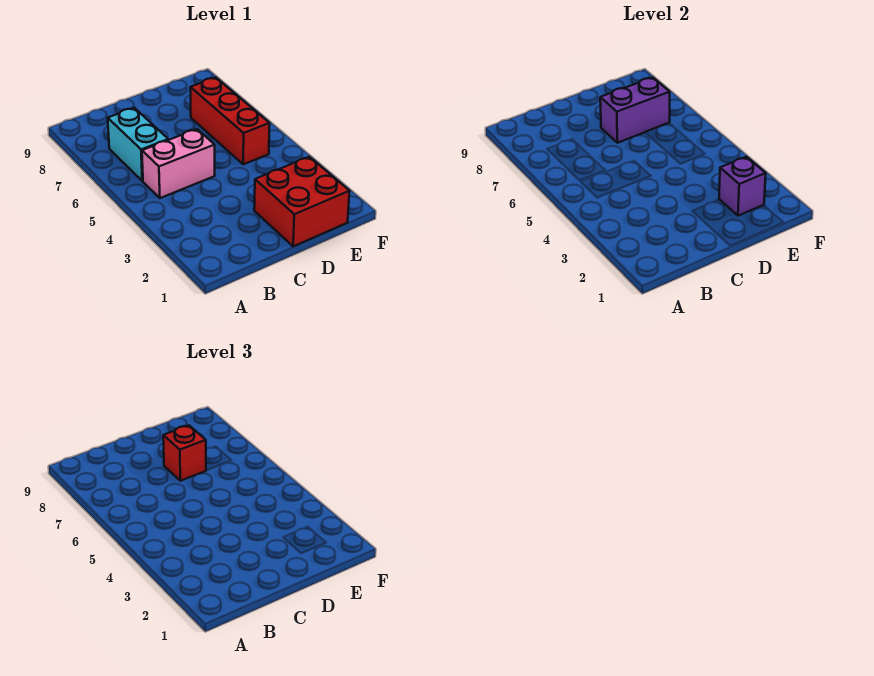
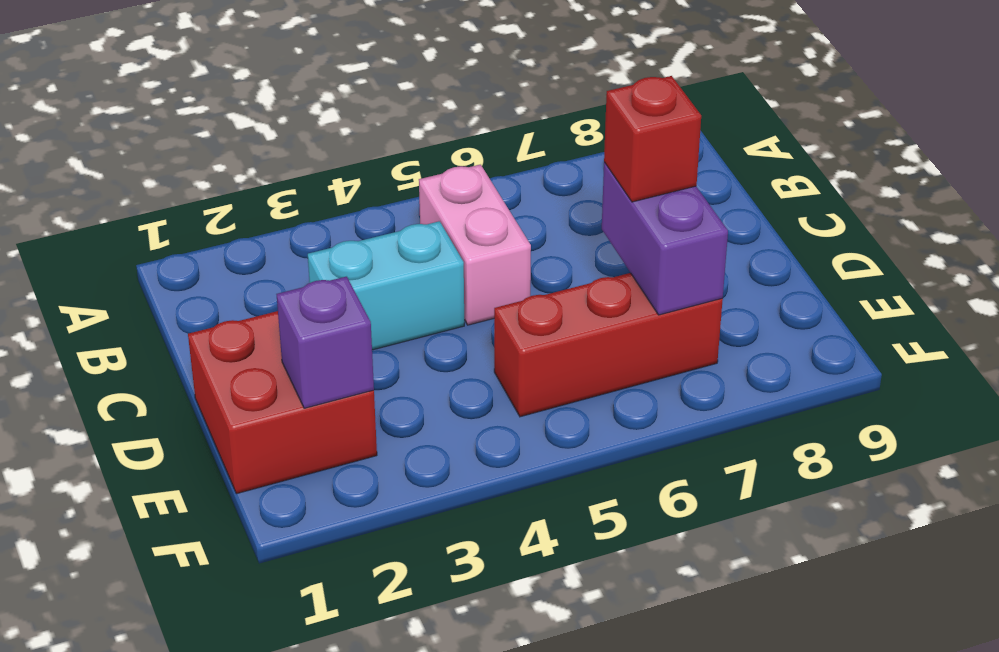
cyan 1x2 brick [108,108,168,181] -> cyan 1x2 brick moved to [308,221,464,350]

